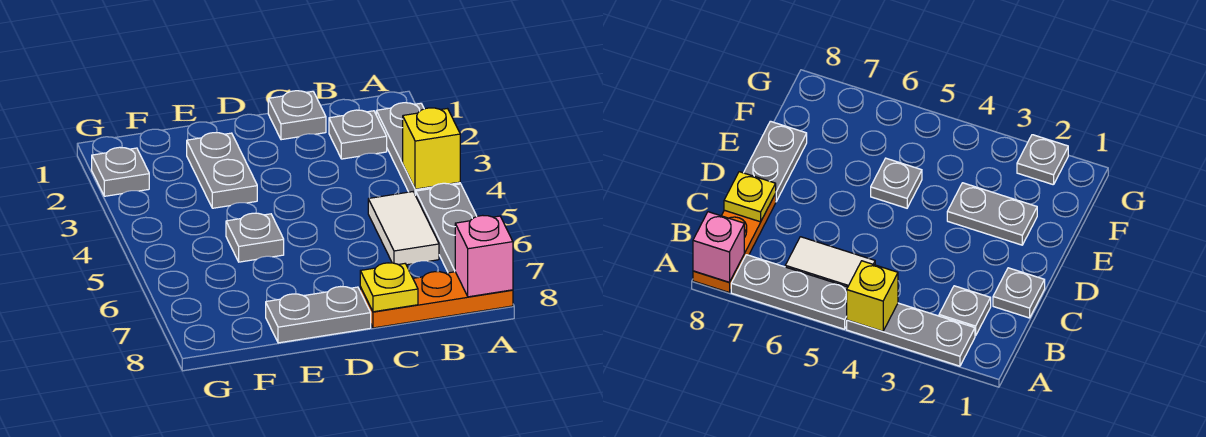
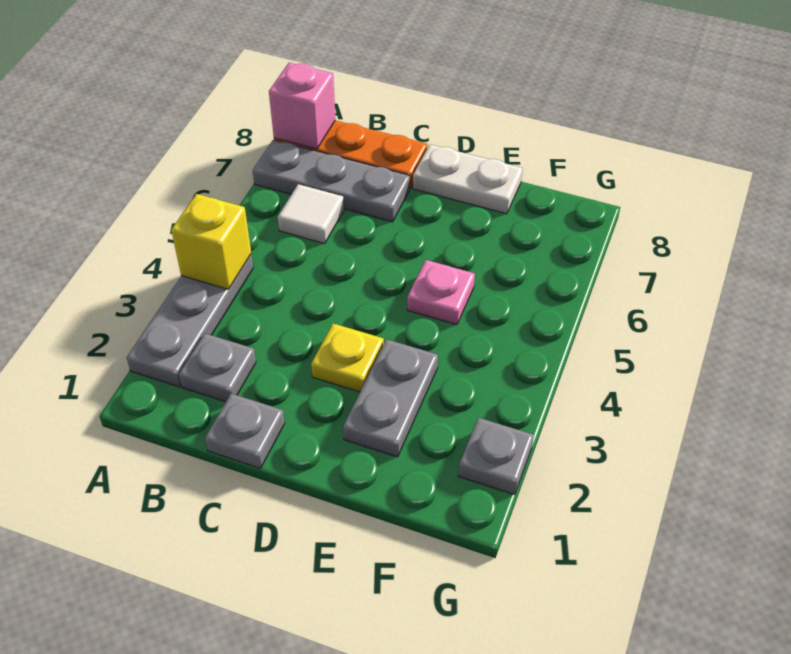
grey 1x3 plate [416,183,477,273] -> grey 1x3 plate turned to [253,140,410,222]
white 1x2 tile [368,192,439,265] -> white 1x1 tile [278,184,344,244]
yellow 1x1 plate [360,263,418,312] -> yellow 1x1 plate moved to [311,323,384,392]
grey 1x2 plate [266,287,371,343] -> white 1x2 plate [413,144,523,214]
grey 1x1 plate [226,213,284,262] -> pink 1x1 plate [407,260,475,325]

